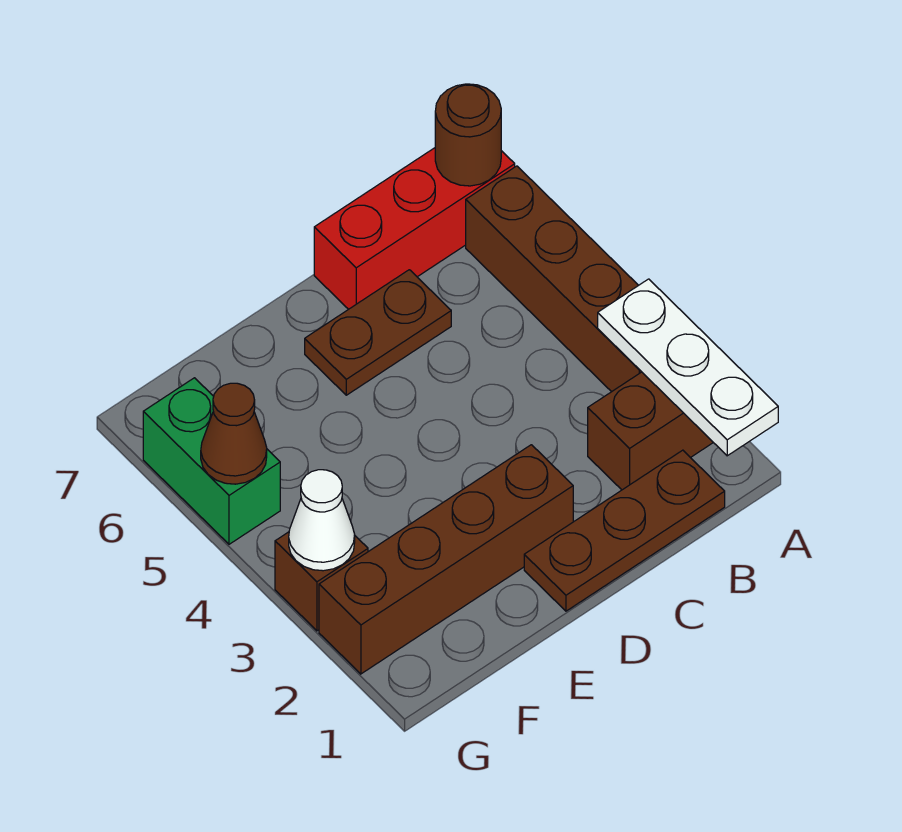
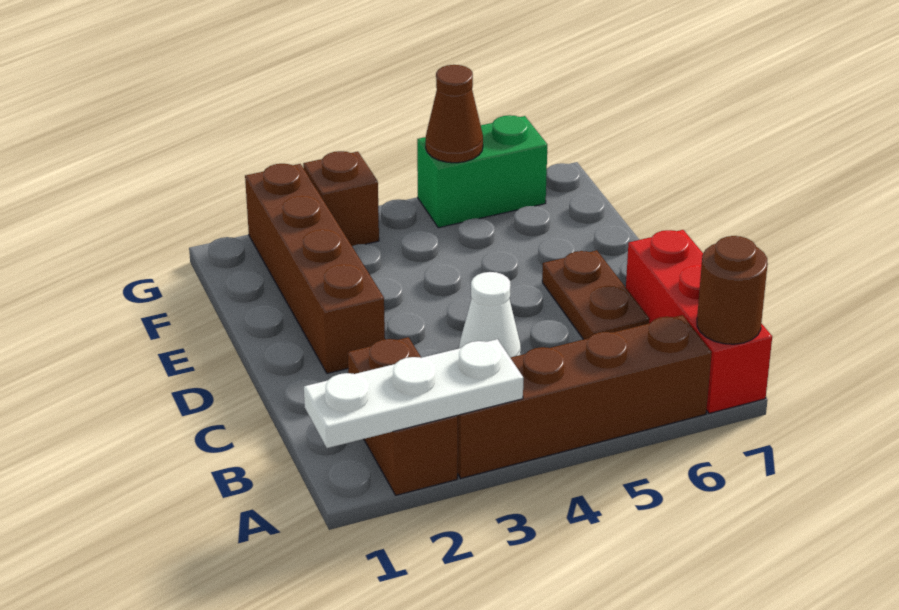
brown 1x3 plate [524,450,725,611] -> none
white 1x1 cone [289,470,355,571] -> white 1x1 cone moved to [459,272,521,358]

